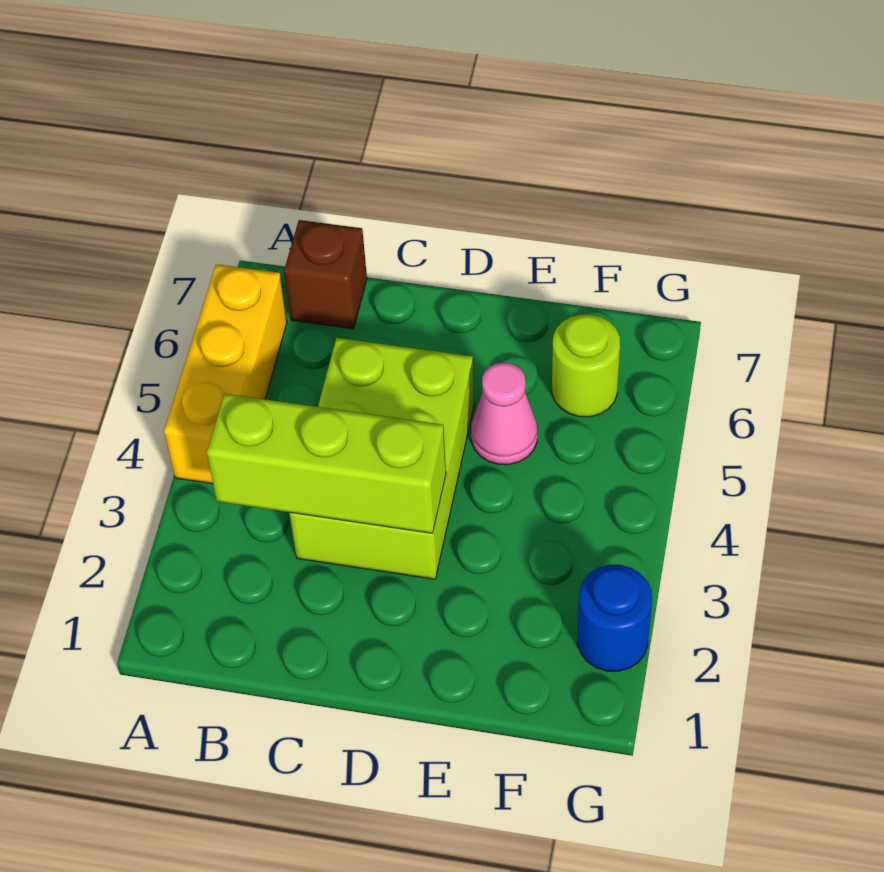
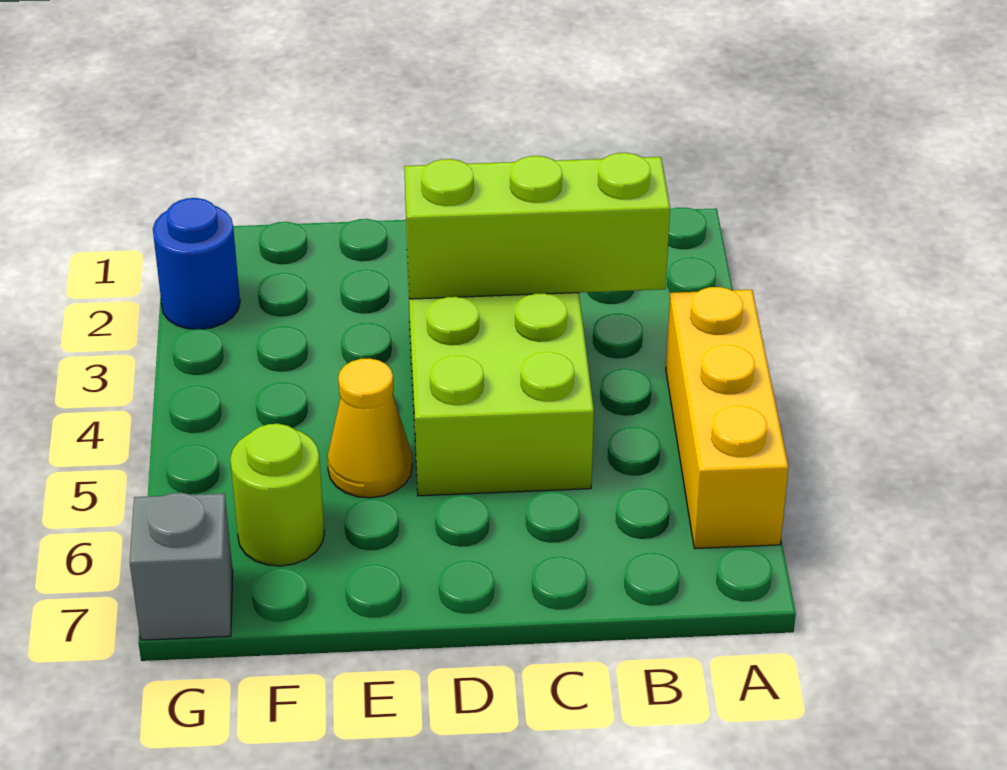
brown 1x1 brick [284,220,367,329] -> none
pink 1x1 cone [471,362,537,465] -> yellow 1x1 cone [327,358,412,498]
none -> grey 1x1 brick [130,493,233,640]

